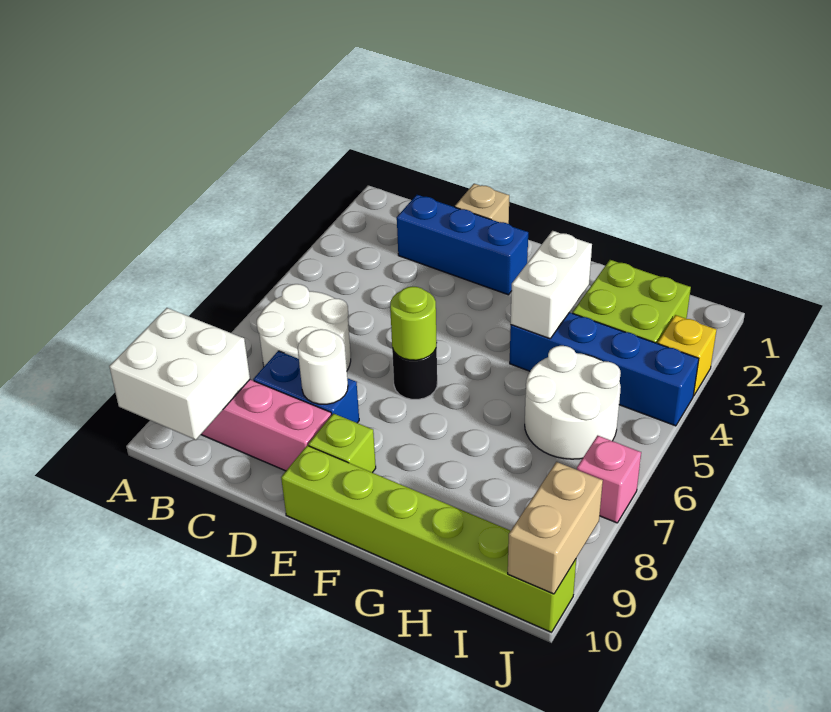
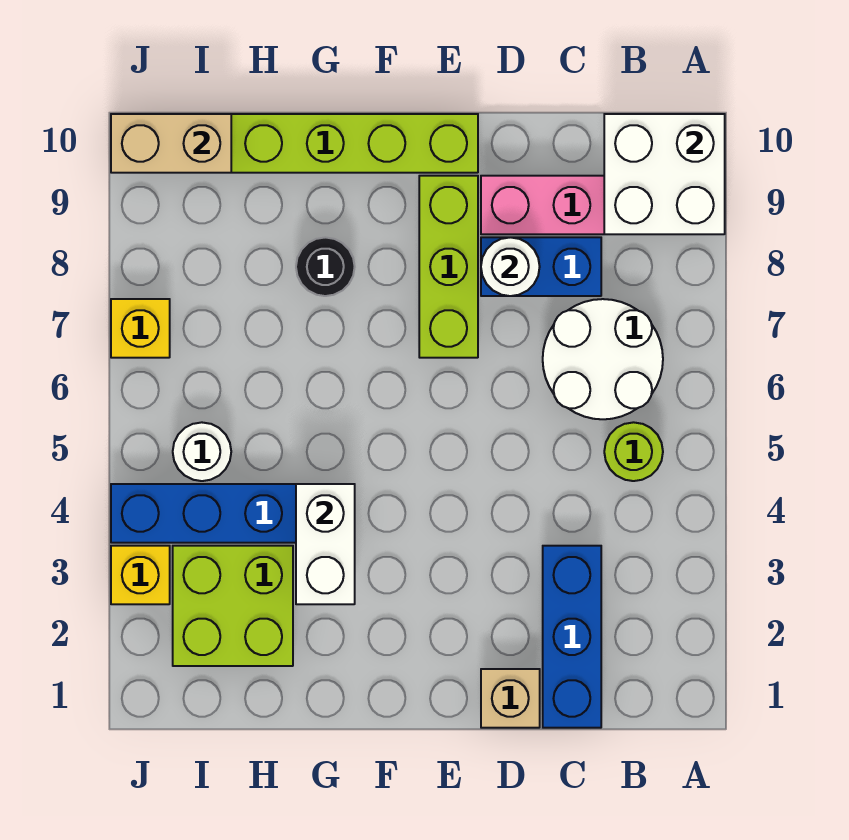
blue 1x3 brick [397,195,528,295] -> blue 1x3 brick turned to [543,546,601,728]
black 1x1 round brick [392,344,437,399] -> black 1x1 round brick moved to [296,237,355,296]
lime 1x1 round brick [390,286,437,360] -> lime 1x1 round brick moved to [604,422,663,481]
lime 1x1 brick [308,413,376,473] -> lime 1x3 brick [419,176,478,358]
white 2x2 round brick [525,346,621,459] -> white 1x1 round brick [173,422,231,481]
pink 1x1 brick [577,436,641,523] -> yellow 1x1 brick [111,299,170,358]
tan 1x2 brick [508,462,603,594] -> tan 1x2 brick turned to [111,114,231,173]

